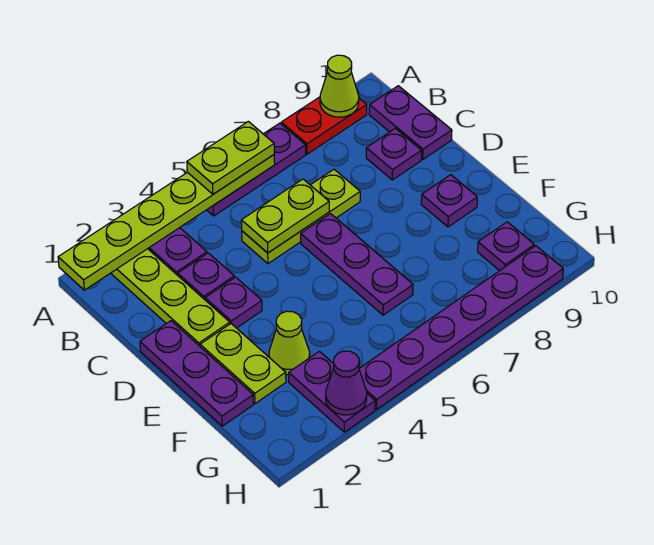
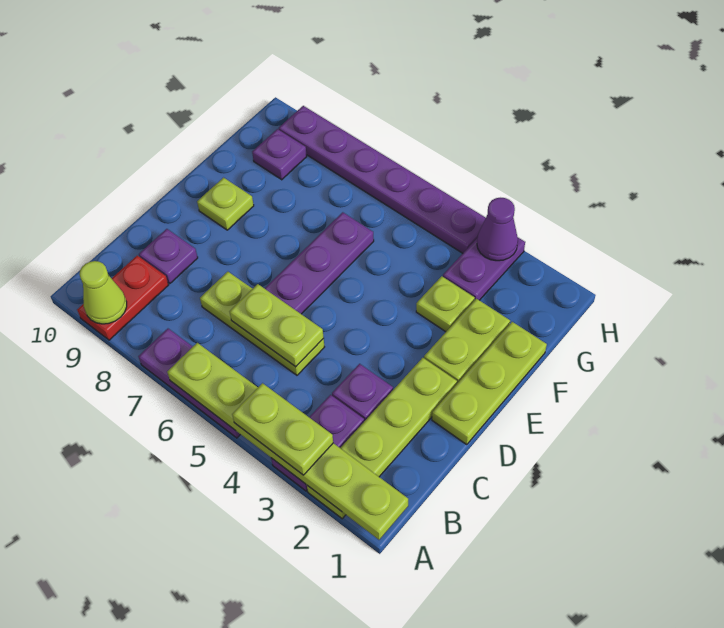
lime 1x2 plate [187,121,274,194] -> lime 1x2 plate moved to [232,383,333,475]
red 1x2 plate [281,97,367,154] -> red 1x2 plate turned to [77,255,168,340]
purple 1x2 plate [369,86,452,159] -> none
purple 1x3 plate [140,321,253,426] -> lime 1x3 plate [432,322,547,445]
purple 1x1 plate [205,277,262,328] -> none
purple 1x1 plate [421,175,477,227] -> lime 1x1 plate [197,178,254,230]
lime 1x1 cone [269,311,310,375] -> lime 1x1 plate [416,276,475,332]

